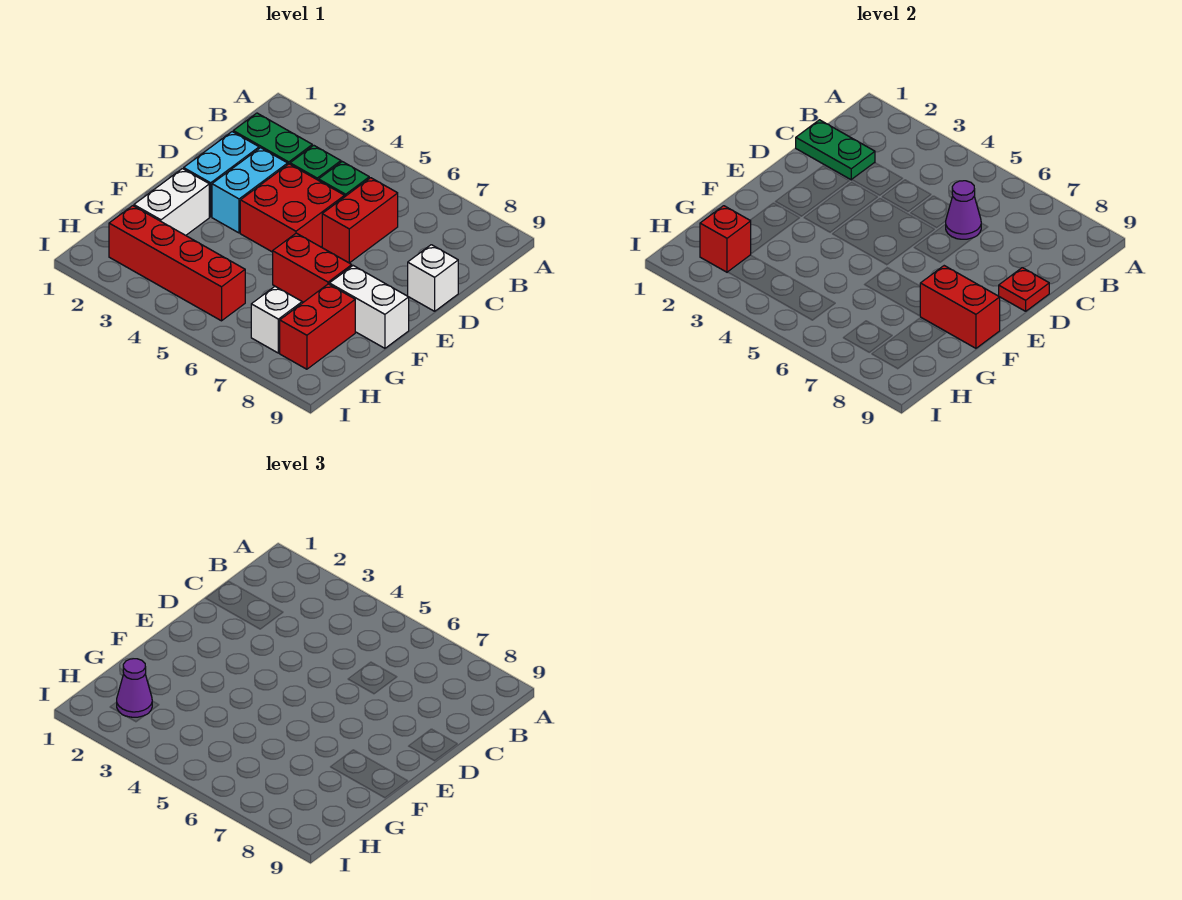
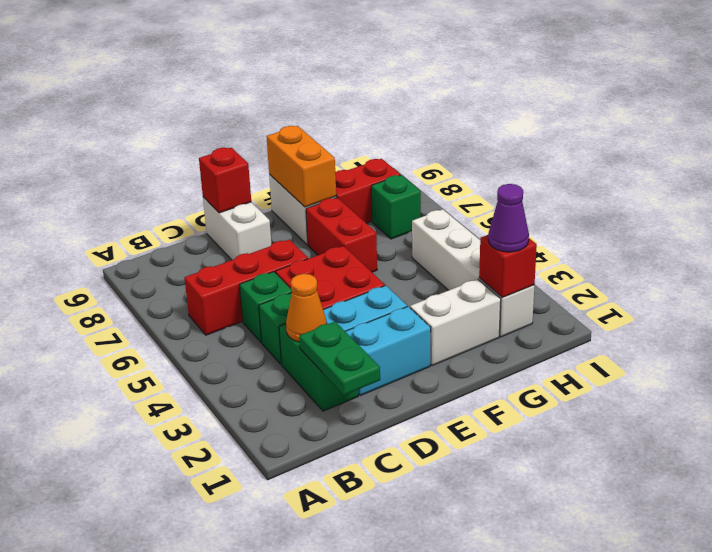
none -> orange 1x1 cone [286,274,327,342]
red 1x2 brick [322,178,398,263] -> red 1x3 brick [184,239,308,335]
purple 1x1 cone [946,181,981,239] -> none
white 1x1 brick [408,245,458,311] -> white 1x2 brick [203,197,271,260]
red 1x1 plate [999,268,1049,311] -> red 1x1 brick [199,148,251,213]
red 1x2 brick [920,266,1000,348] -> orange 1x2 brick [266,126,336,207]
red 1x4 brick [109,206,245,321] -> white 1x4 brick [412,209,534,337]
white 1x1 brick [251,287,302,353] -> green 1x1 brick [371,175,421,239]

